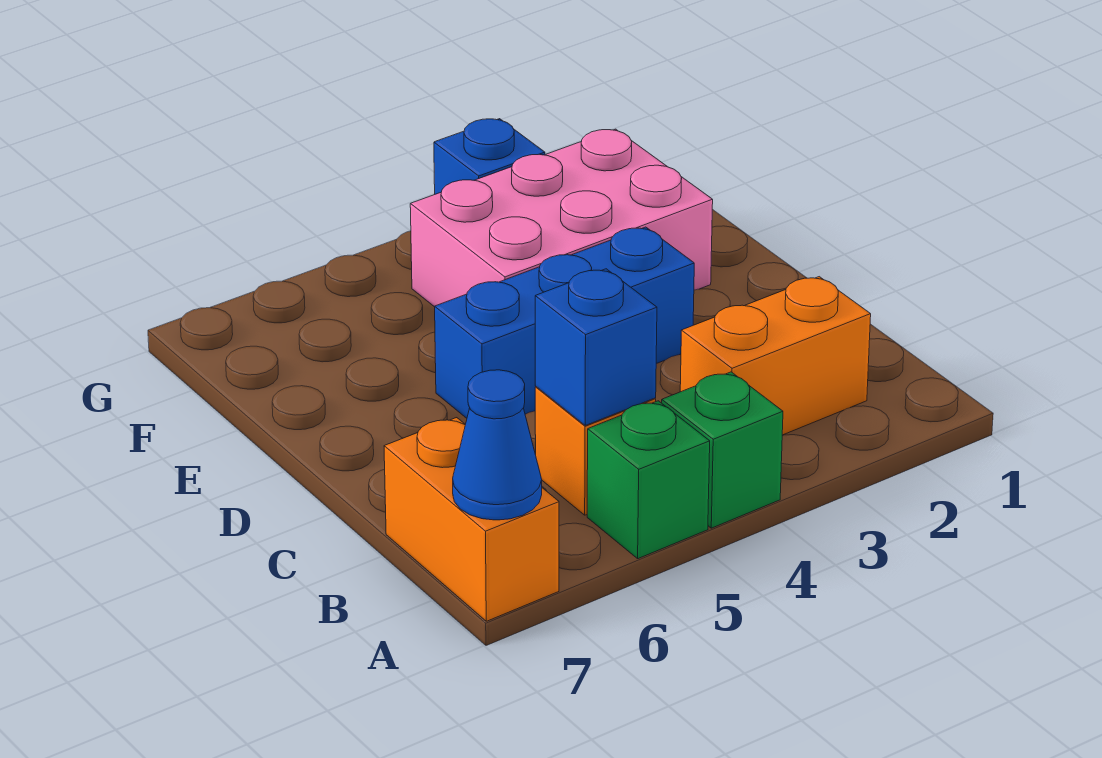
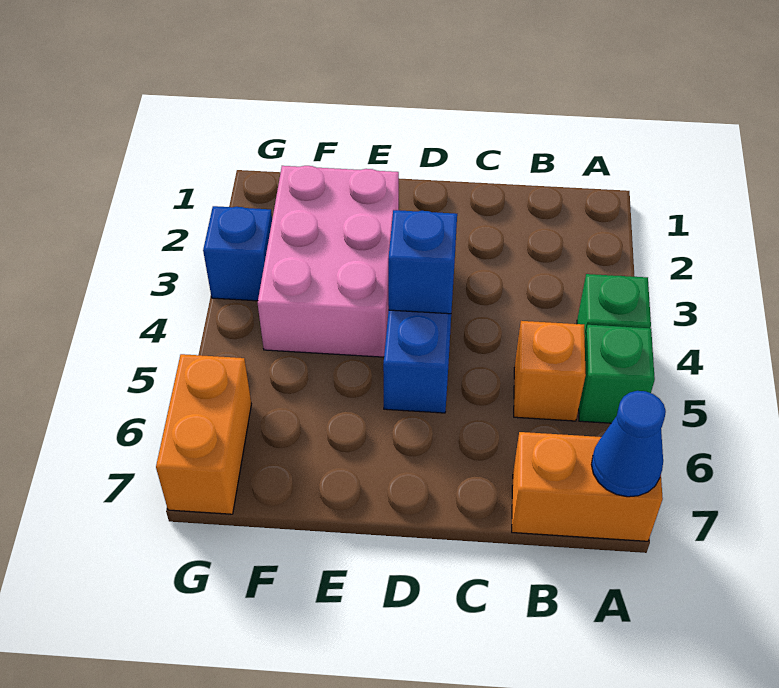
orange 1x2 brick [680,277,871,435] -> orange 1x2 brick moved to [156,354,251,514]
blue 1x1 brick [535,269,657,425] -> blue 1x1 brick moved to [388,210,457,314]

